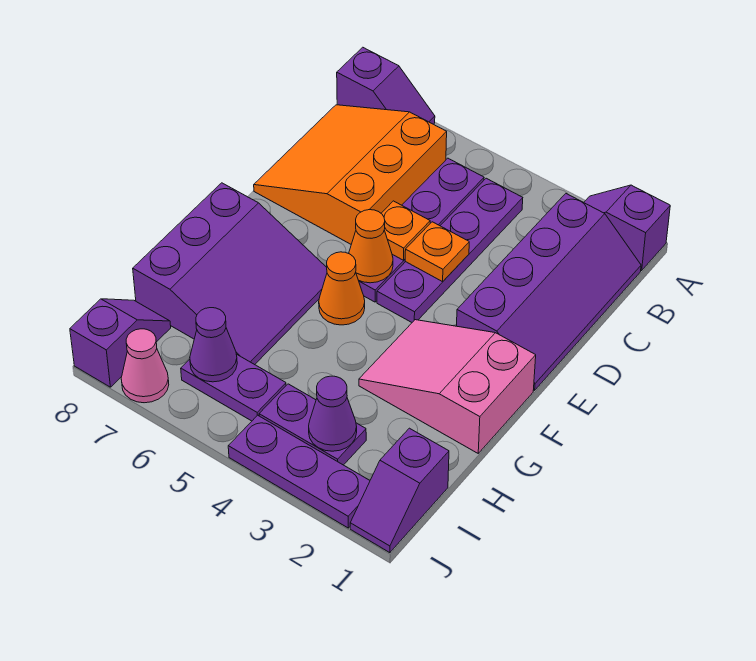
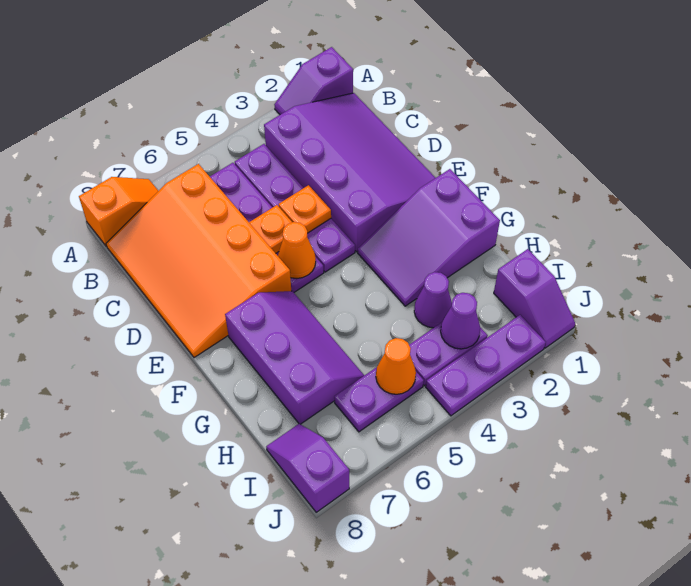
purple 1x2 slope [337,47,435,124] -> orange 1x2 slope [79,177,158,247]
purple 2x4 slope [457,194,641,390] -> purple 3x4 slope [264,93,435,252]
orange 3x3 slope [254,105,447,244] -> orange 3x4 slope [106,164,291,358]
pink 2x3 slope [359,320,536,453] -> purple 2x3 slope [358,169,500,306]
orange 1x1 cone [319,252,365,325] -> orange 1x1 cone moved to [376,338,416,394]
purple 3x3 slope [133,183,327,365] -> purple 2x3 slope [225,291,364,424]
purple 1x1 cone [190,308,237,382] -> purple 1x1 cone moved to [414,272,452,328]
pink 1x1 cone [121,329,169,403] -> none

